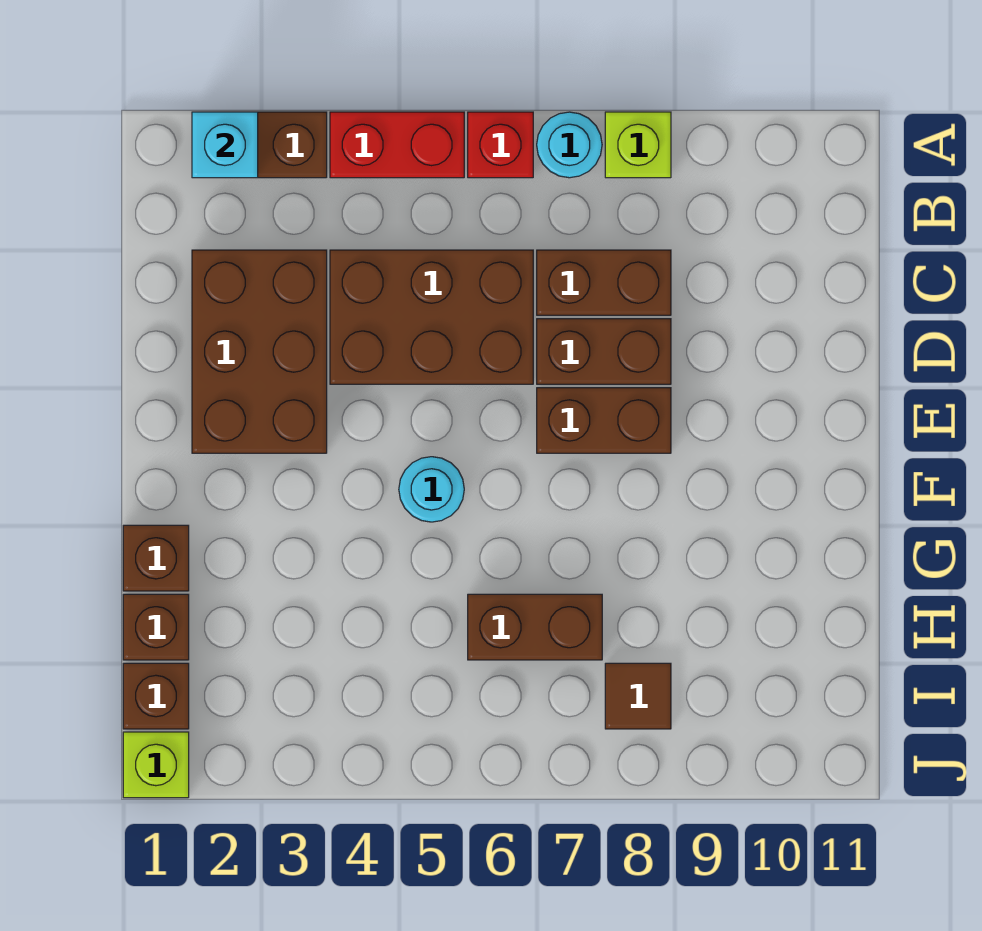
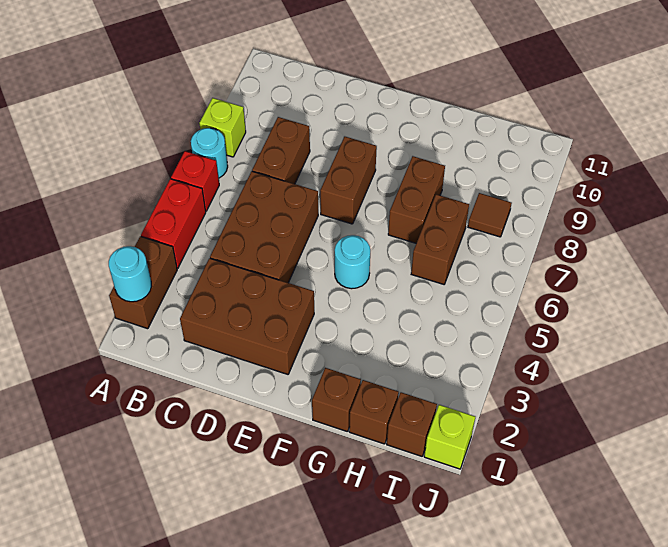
cyan 1x1 brick [192,112,258,178] -> cyan 1x1 round brick [109,246,151,302]
brown 1x2 brick [537,319,671,384] -> brown 1x2 brick moved to [388,156,445,243]

